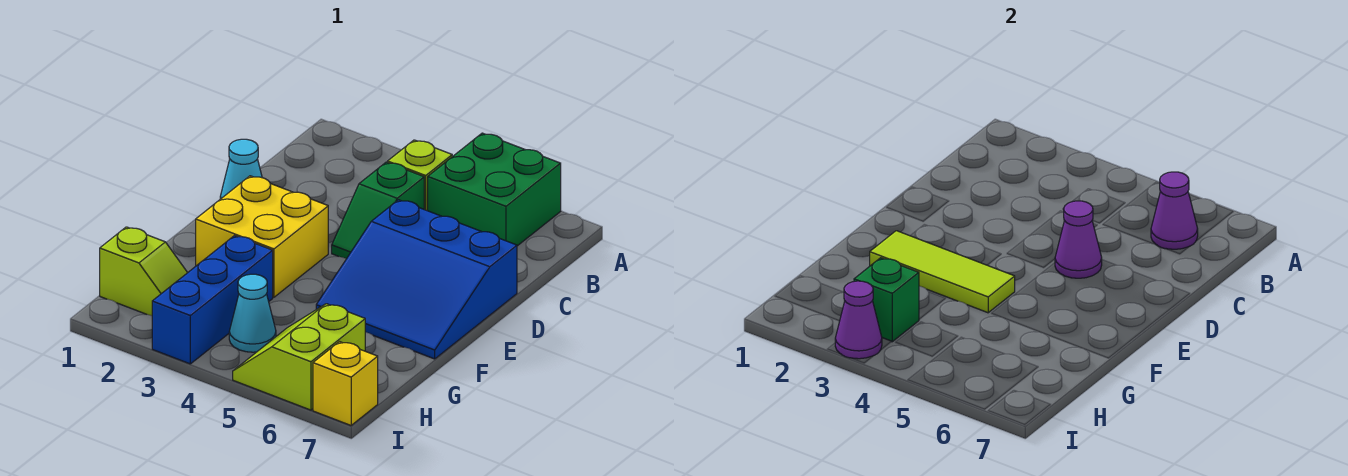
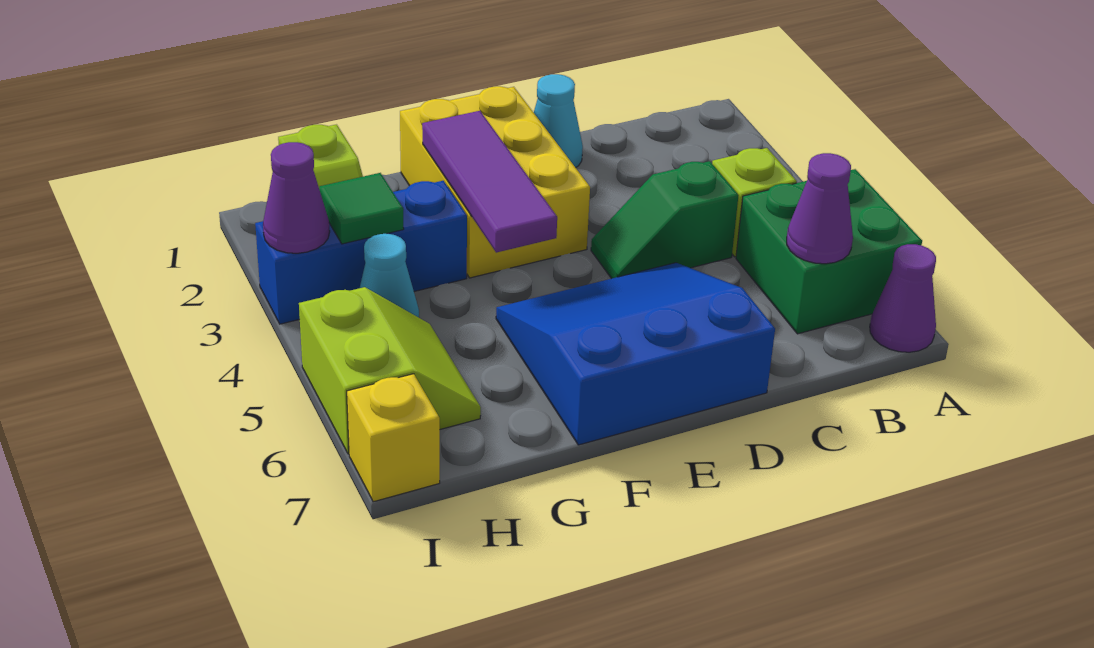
blue 3x3 slope [316,200,517,359] -> blue 3x3 slope turned to [496,263,775,445]
purple 1x1 cone [1055,201,1102,278] -> purple 1x1 cone moved to [870,244,936,352]
yellow 2x2 brick [196,176,328,297] -> yellow 2x3 brick [400,86,590,278]
lime 1x3 tile [870,231,1015,313] -> purple 1x3 tile [422,111,557,253]
green 1x1 brick [854,258,919,342] -> green 1x1 tile [319,173,404,244]
lime 2x2 slope [233,304,365,410] -> lime 2x2 slope turned to [299,287,481,454]

